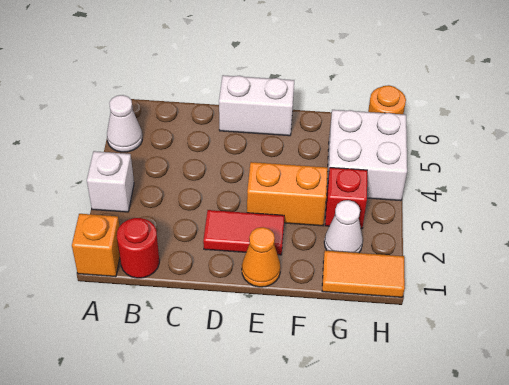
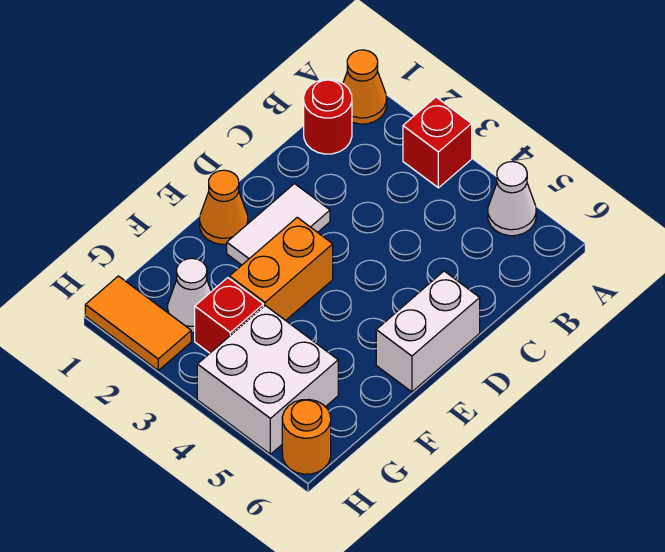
orange 1x1 brick [72,214,120,277] -> orange 1x1 cone [343,50,387,124]
white 1x1 brick [87,151,134,212] -> red 1x1 brick [403,97,472,188]
red 1x2 tile [203,210,284,255] -> white 1x2 tile [227,184,330,265]
orange 1x2 tile [322,251,405,297] -> orange 1x2 tile turned to [85,276,191,370]

